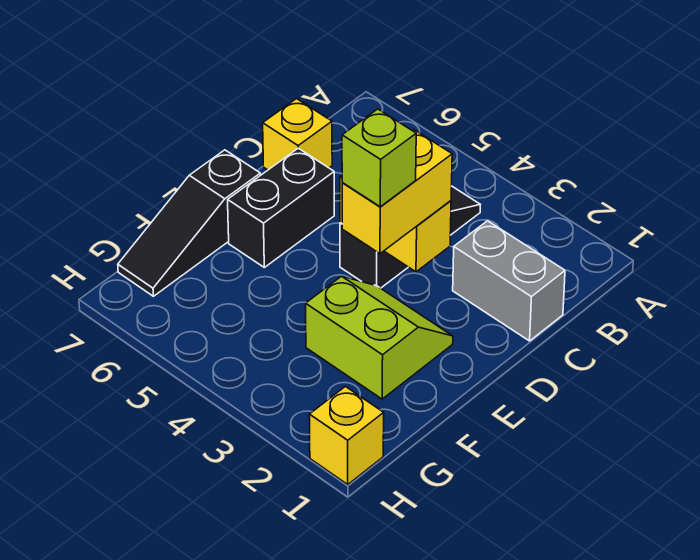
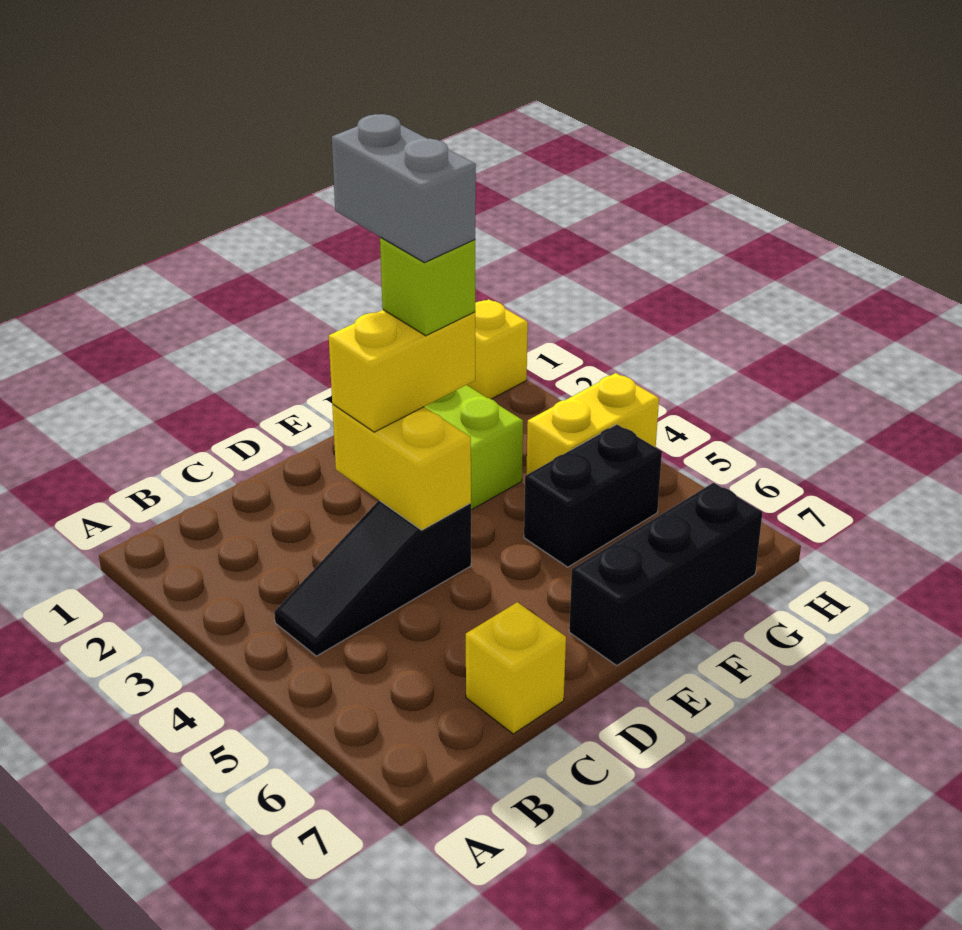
grey 1x2 brick [453,221,565,341] -> grey 1x2 brick moved to [332,114,476,263]
black 1x2 brick [228,148,334,267] -> black 1x2 brick moved to [524,424,662,567]
black 1x3 slope [118,150,260,296] -> black 1x3 brick [569,483,762,666]
none -> yellow 1x2 brick [526,373,659,475]

